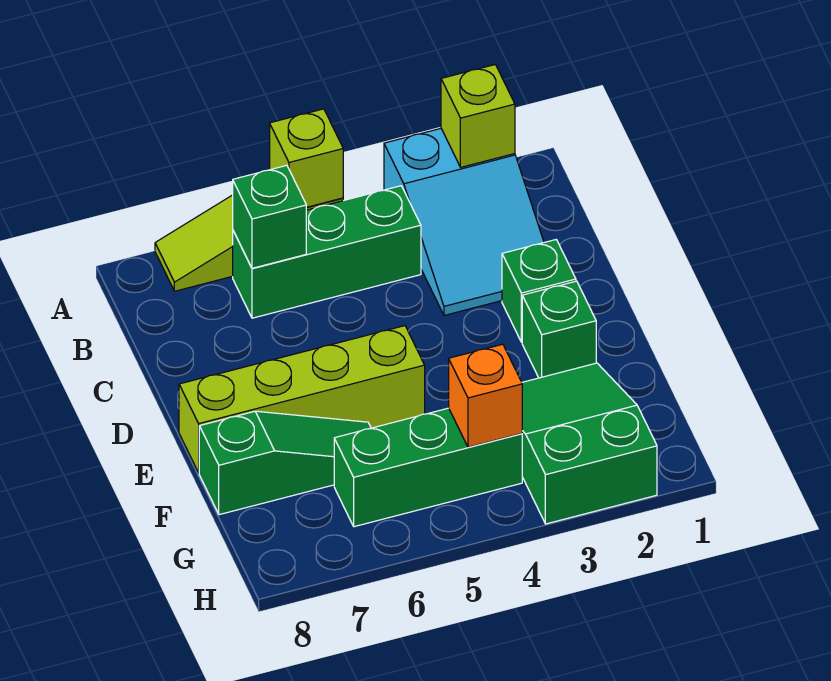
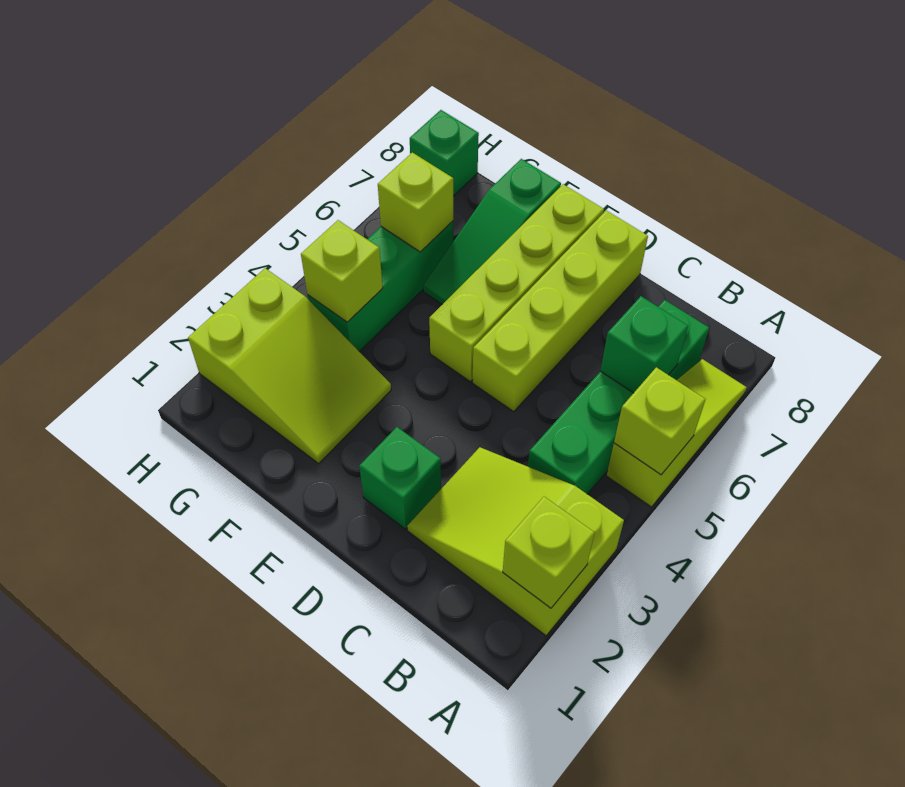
cyan 2x3 slope [384,129,544,315] -> lime 2x3 slope [407,447,624,636]
green 1x3 brick [233,186,421,318] -> green 1x4 brick [528,300,709,494]
none -> lime 1x4 brick [472,211,648,411]
green 1x1 brick [522,281,596,378] -> green 1x1 brick moved to [410,110,479,196]
green 2x3 slope [522,363,657,524] -> lime 2x3 slope [188,268,391,463]
orange 1x1 brick [449,344,522,447] -> lime 1x1 brick [301,220,383,322]
none -> lime 1x1 brick [378,153,453,252]

